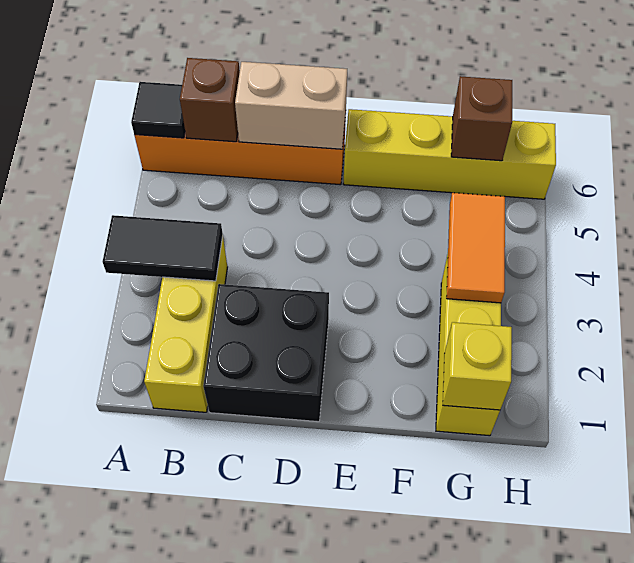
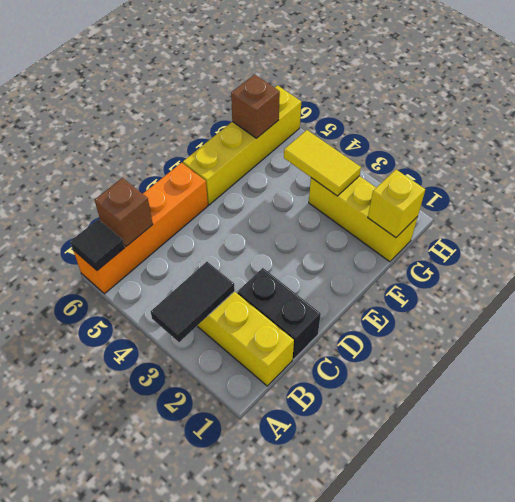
black 2x2 brick [203,284,329,422] -> black 1x2 brick [237,268,321,359]
tan 1x2 brick [235,62,347,149] -> none
orange 1x2 tile [446,193,505,303] -> yellow 1x2 tile [284,130,361,196]

